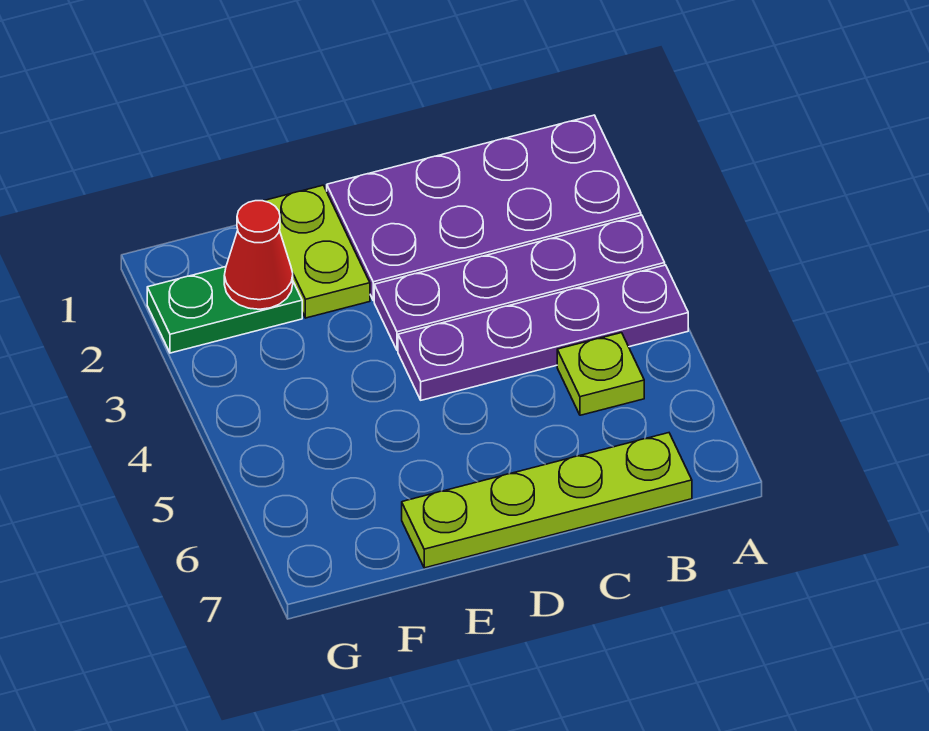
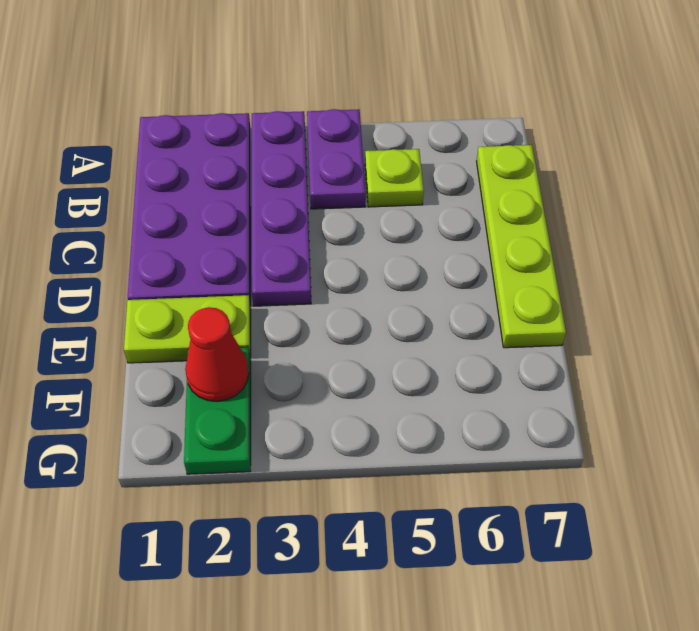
purple 1x4 plate [398,265,688,400] -> purple 1x2 plate [307,109,366,209]

